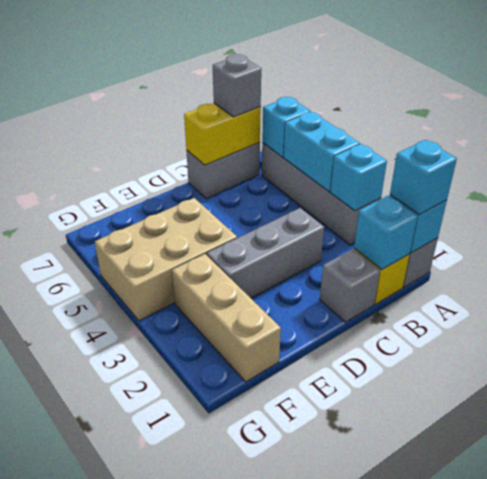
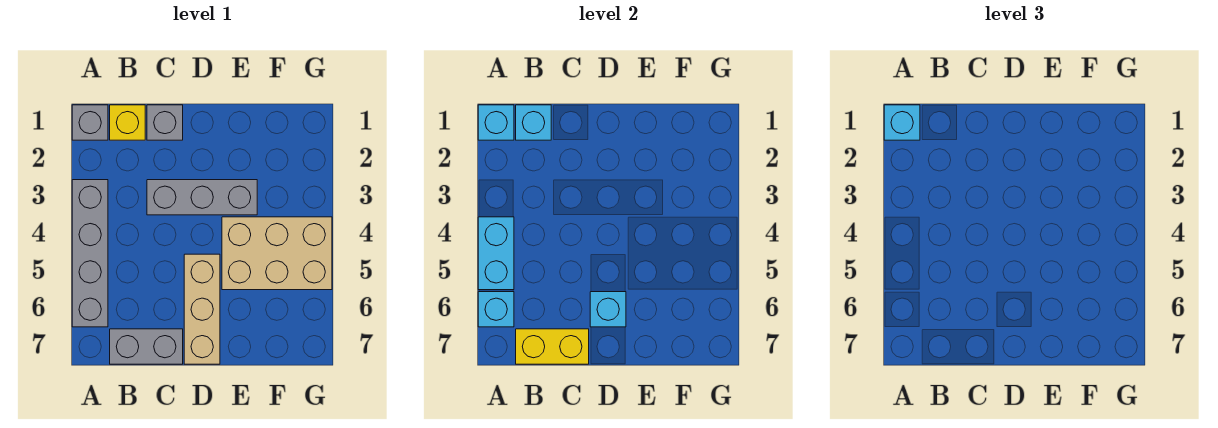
cyan 1x1 brick [330,144,387,211] -> cyan 1x1 brick moved to [590,292,626,327]
grey 1x1 brick [213,54,261,117] -> none
tan 1x3 brick [172,254,281,382] -> tan 1x3 brick moved to [184,254,220,364]

